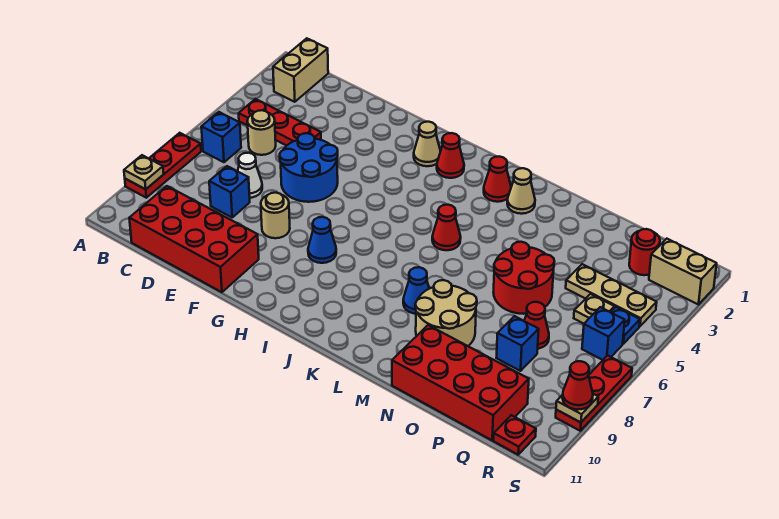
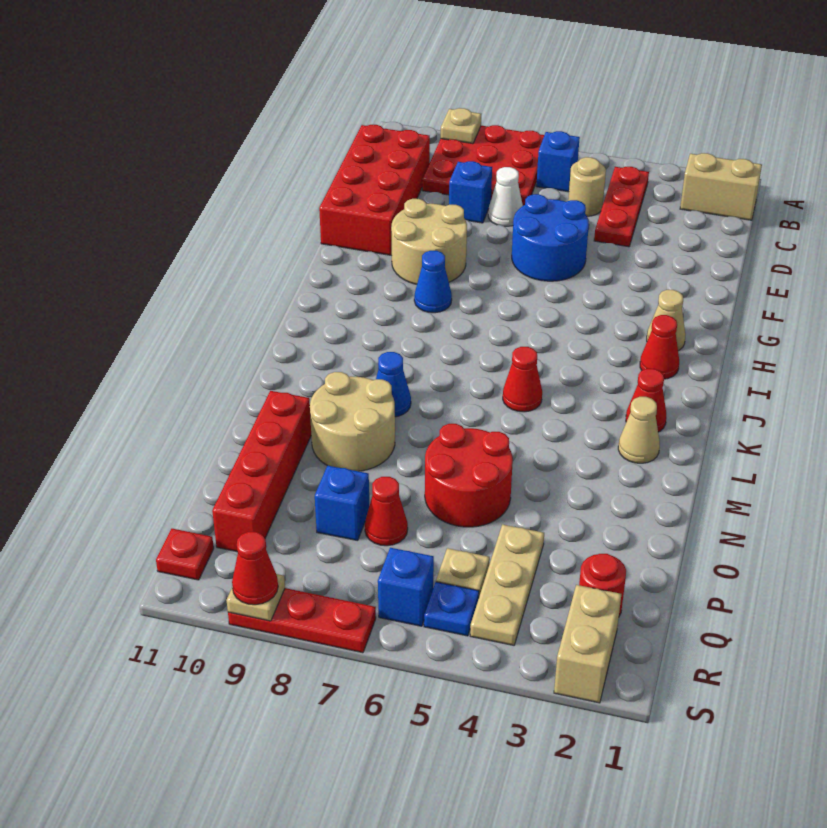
red 1x3 plate [125,133,201,198] -> red 3x3 plate [422,125,544,206]
tan 1x1 round brick [261,193,290,238] -> tan 2x2 round brick [391,199,467,284]
red 2x4 brick [392,325,529,440] -> red 1x4 brick [212,391,311,551]

